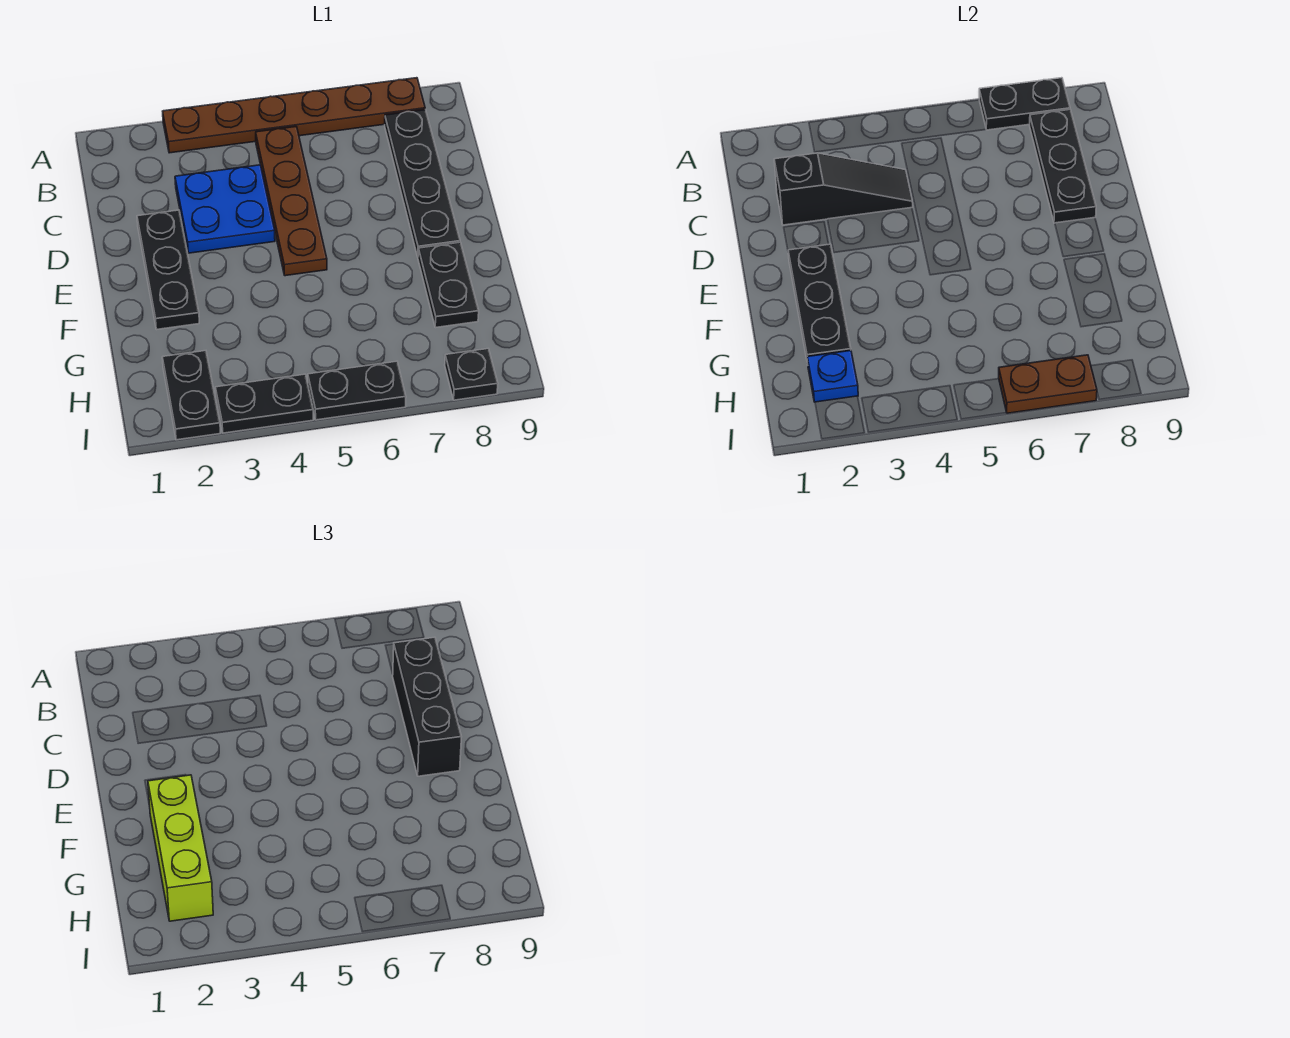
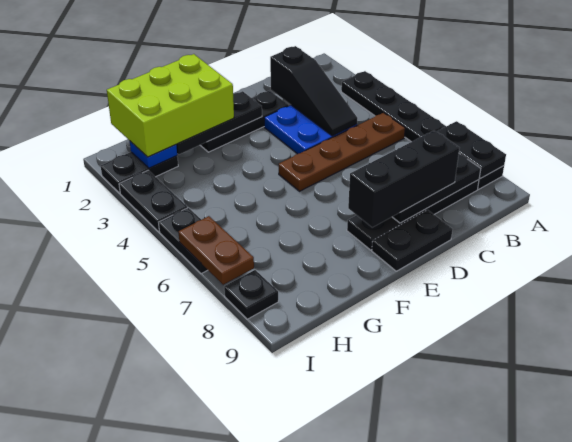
brown 1x6 plate [163,78,425,153] -> black 1x6 plate [341,71,504,189]
lime 1x3 brick [148,775,213,921] -> lime 2x3 brick [107,54,234,157]
black 1x2 plate [418,242,479,328] -> black 1x2 plate moved to [372,210,453,271]

